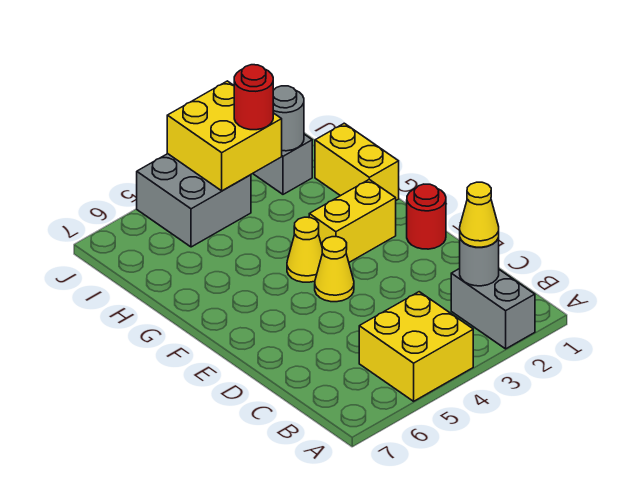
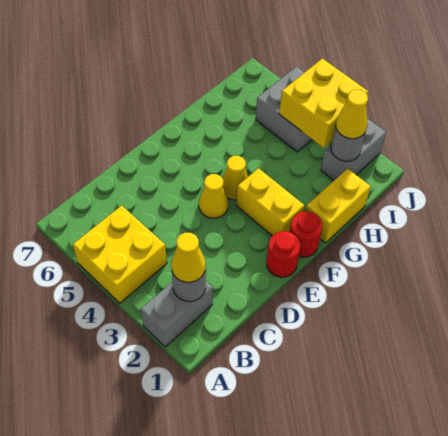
none -> yellow 1x1 cone [336,89,368,139]
red 1x1 round brick [234,65,273,130] -> red 1x1 round brick moved to [290,212,322,257]

